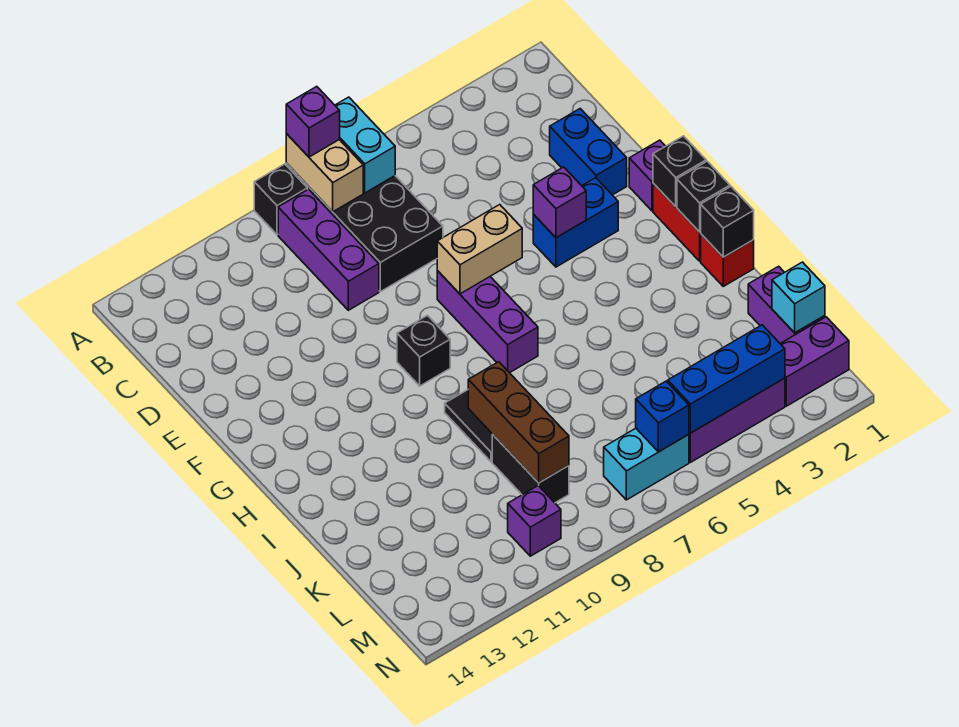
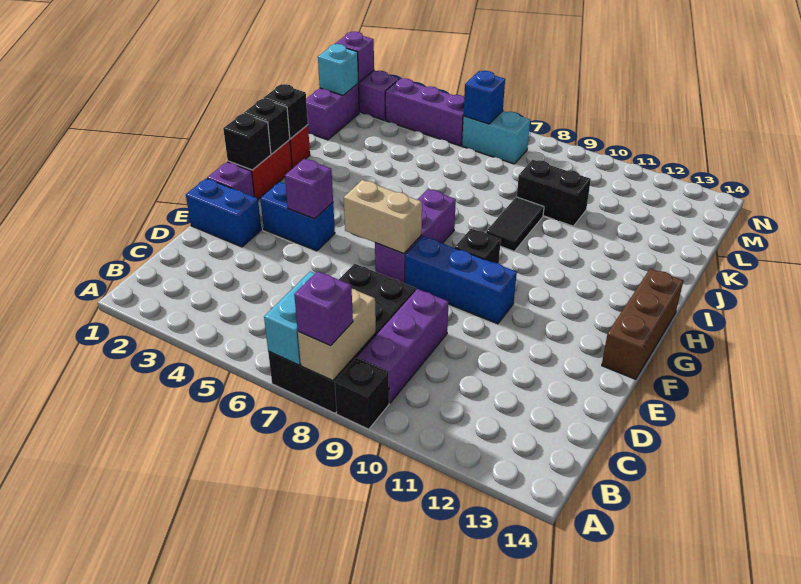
blue 1x2 brick [550,109,627,195] -> blue 1x2 brick turned to [186,178,261,247]
brown 1x3 brick [468,362,569,483] -> brown 1x3 brick moved to [602,269,683,379]
black 1x2 brick [492,434,569,503] -> black 1x2 brick turned to [517,160,591,226]
blue 1x3 brick [668,325,785,433] -> blue 1x3 brick moved to [405,236,517,324]
purple 1x1 brick [508,486,561,556] -> purple 1x1 brick moved to [335,31,374,82]

